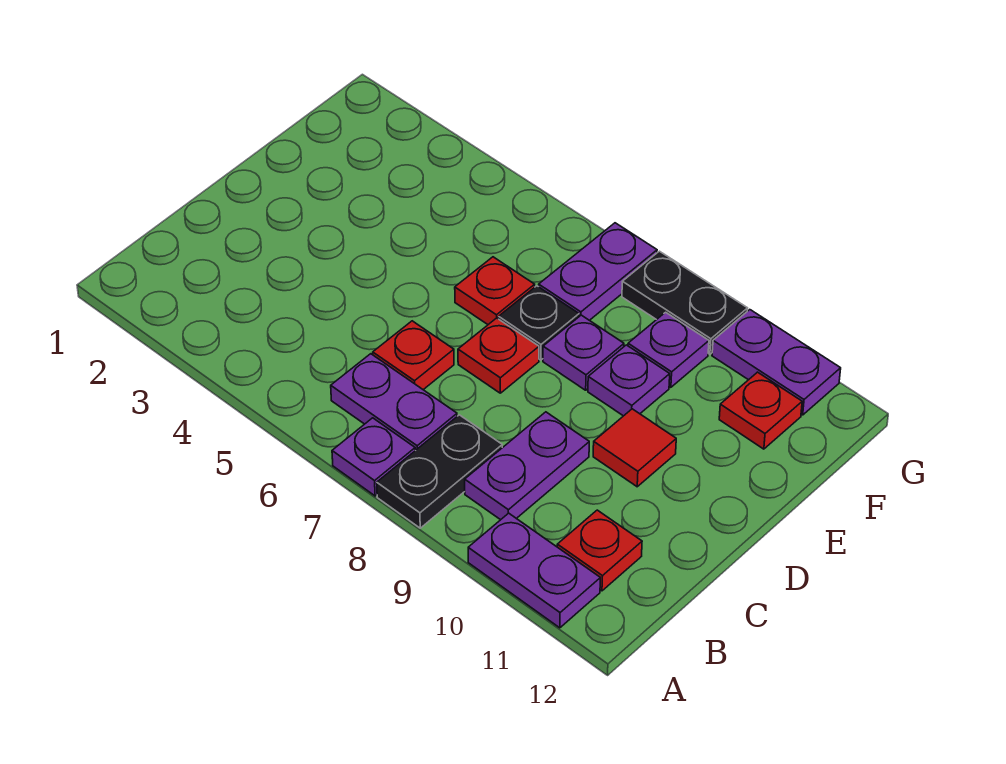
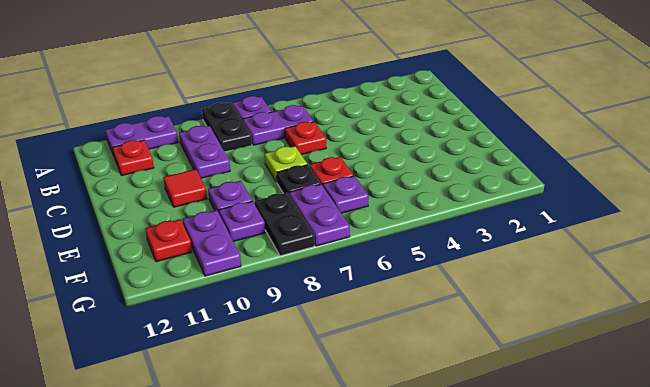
red 1x1 plate [458,318,539,393] -> lime 1x1 plate [265,146,307,182]
purple 1x1 plate [543,315,624,390] -> purple 1x1 plate moved to [323,176,369,213]
black 1x2 plate [622,251,748,354] -> black 1x2 plate turned to [255,193,314,256]
purple 1x2 plate [712,310,841,415] -> purple 1x2 plate turned to [183,210,241,276]

